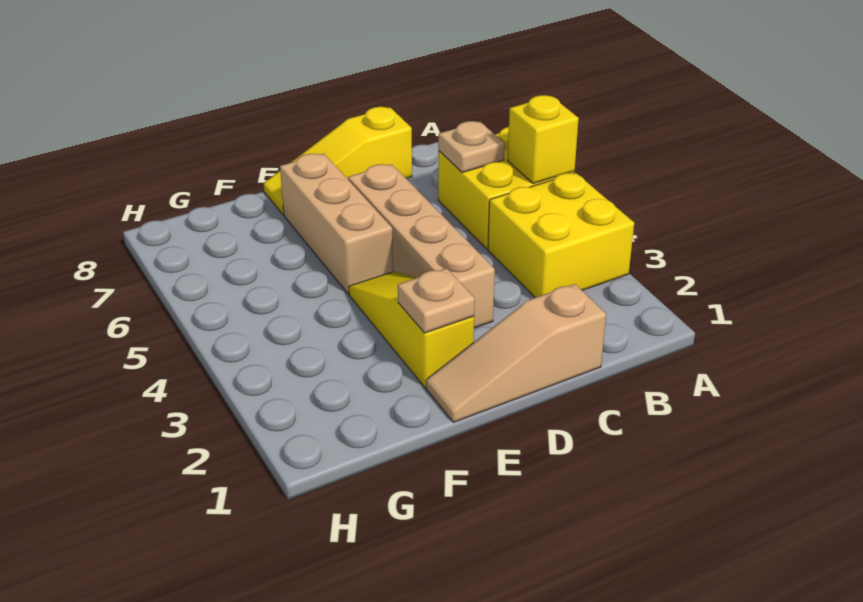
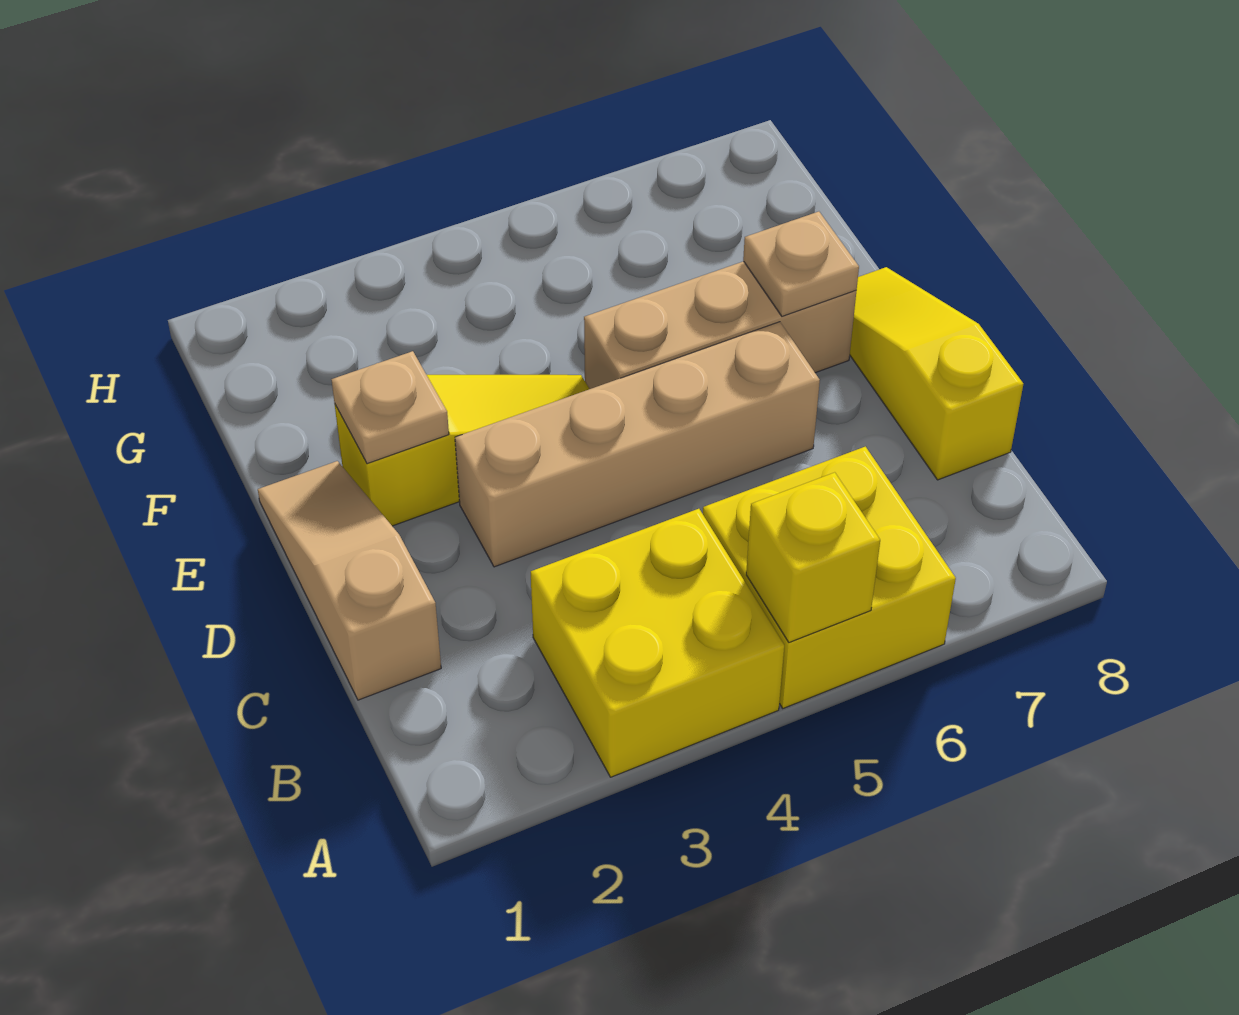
tan 1x1 plate [438,121,505,173] -> tan 1x1 plate moved to [743,212,859,316]

